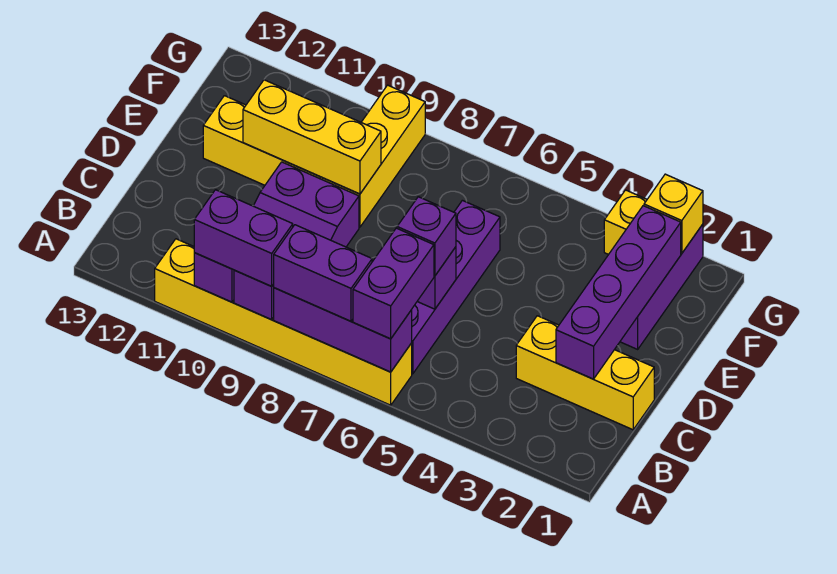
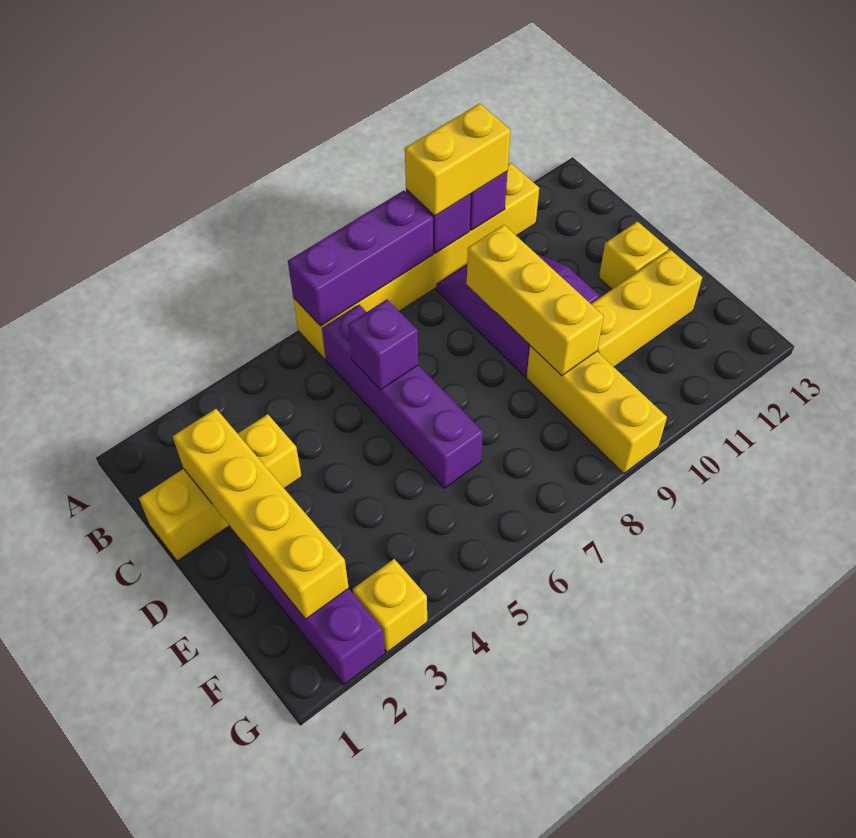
purple 1x2 brick [353,228,434,339] -> none
purple 1x2 brick [273,225,372,321] -> none
purple 1x2 brick [194,190,293,286] -> yellow 1x2 brick [405,104,510,216]
purple 1x4 brick [556,206,681,379] -> yellow 1x4 brick [173,409,349,619]
purple 1x1 brick [397,197,456,276] -> none
yellow 1x3 brick [243,80,381,194] -> yellow 1x3 brick turned to [467,225,604,376]
yellow 1x1 brick [644,174,703,253] -> yellow 1x1 brick moved to [599,222,669,289]

